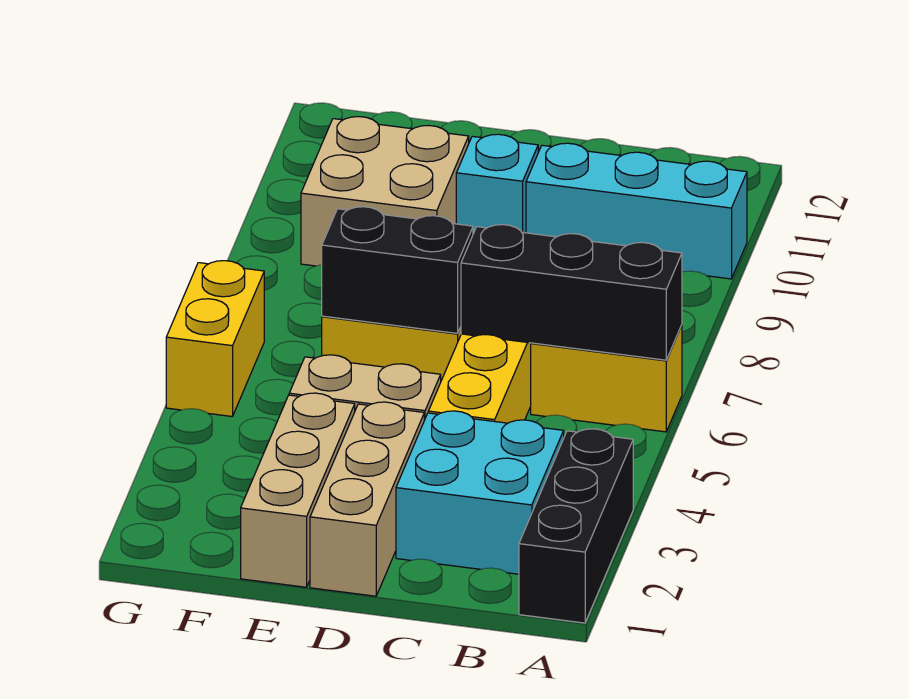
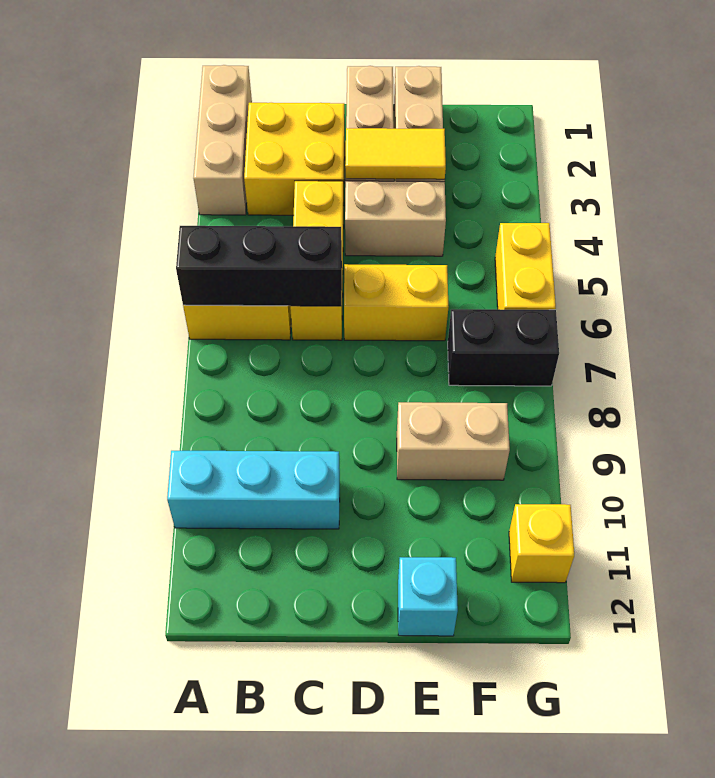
black 1x3 brick [519,429,633,623] -> tan 1x3 brick [194,65,252,215]
cyan 2x2 brick [396,411,564,574] -> yellow 2x2 brick [244,103,345,215]
none -> yellow 1x2 tile [345,128,446,179]
black 1x2 brick [322,207,473,333] -> black 1x2 brick moved to [448,309,559,386]
cyan 1x1 brick [456,134,538,234] -> cyan 1x1 brick moved to [398,557,458,636]
tan 2x2 brick [301,117,469,266] -> tan 1x2 brick [397,402,510,480]
none -> yellow 1x1 brick [509,504,574,583]

